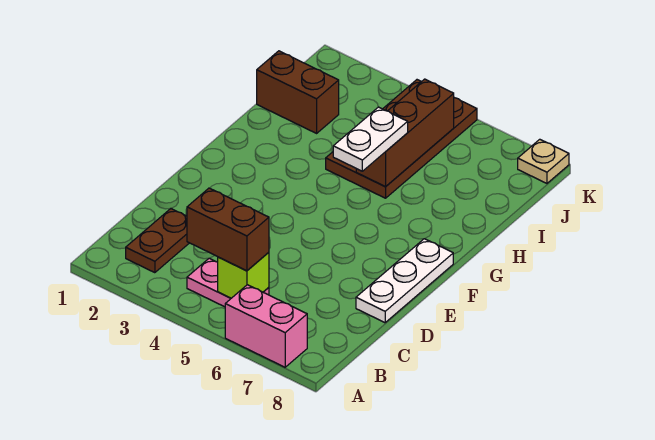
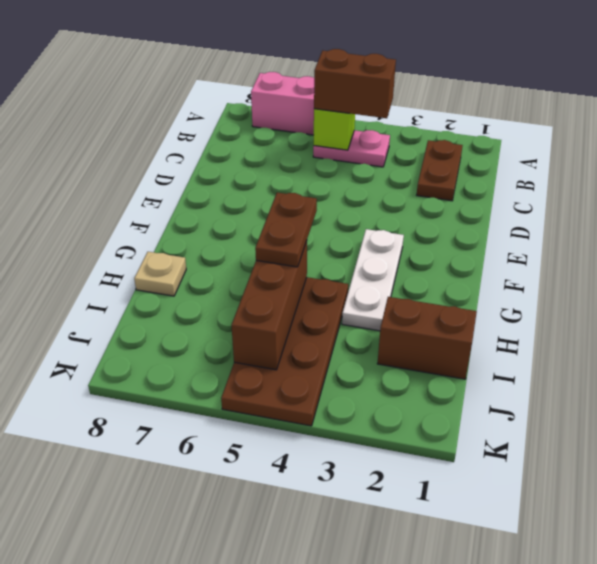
white 1x3 plate [356,239,453,323] -> white 1x3 plate moved to [342,229,404,331]
white 1x2 plate [333,107,408,171] -> brown 1x2 plate [255,193,317,267]
tan 1x1 plate [518,139,569,183] -> tan 1x1 plate moved to [134,252,186,296]

